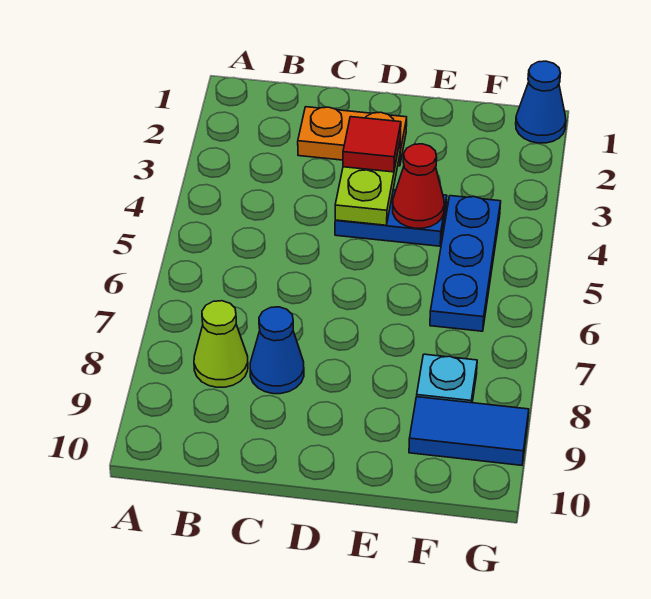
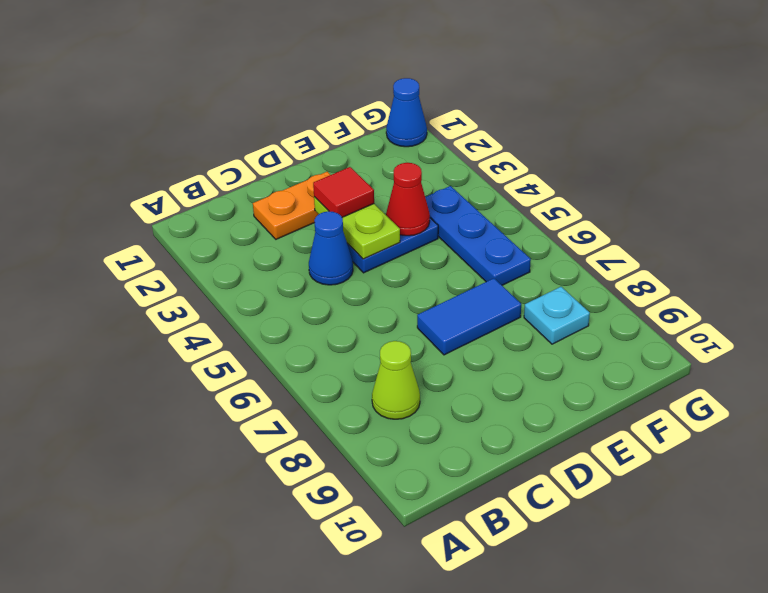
blue 1x1 cone [250,307,304,394] -> blue 1x1 cone moved to [309,211,353,285]
blue 1x2 tile [409,397,529,465] -> blue 1x2 tile moved to [417,278,521,355]

